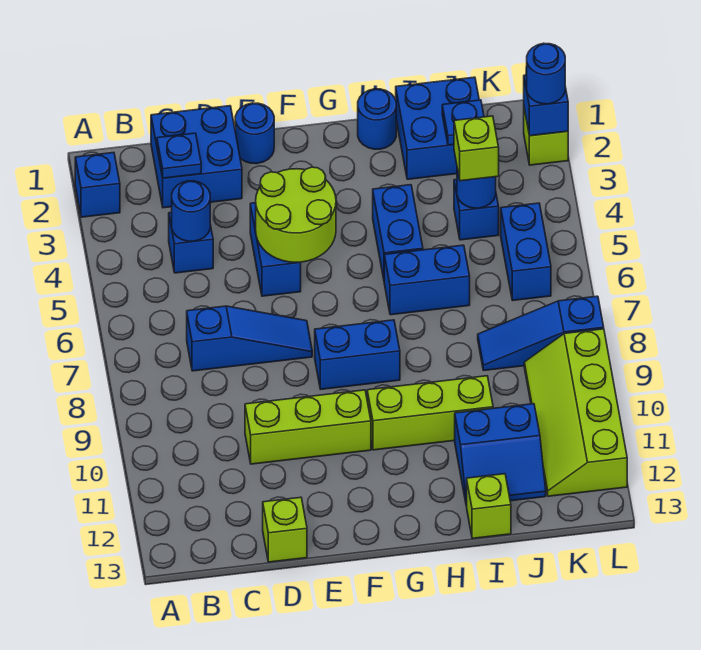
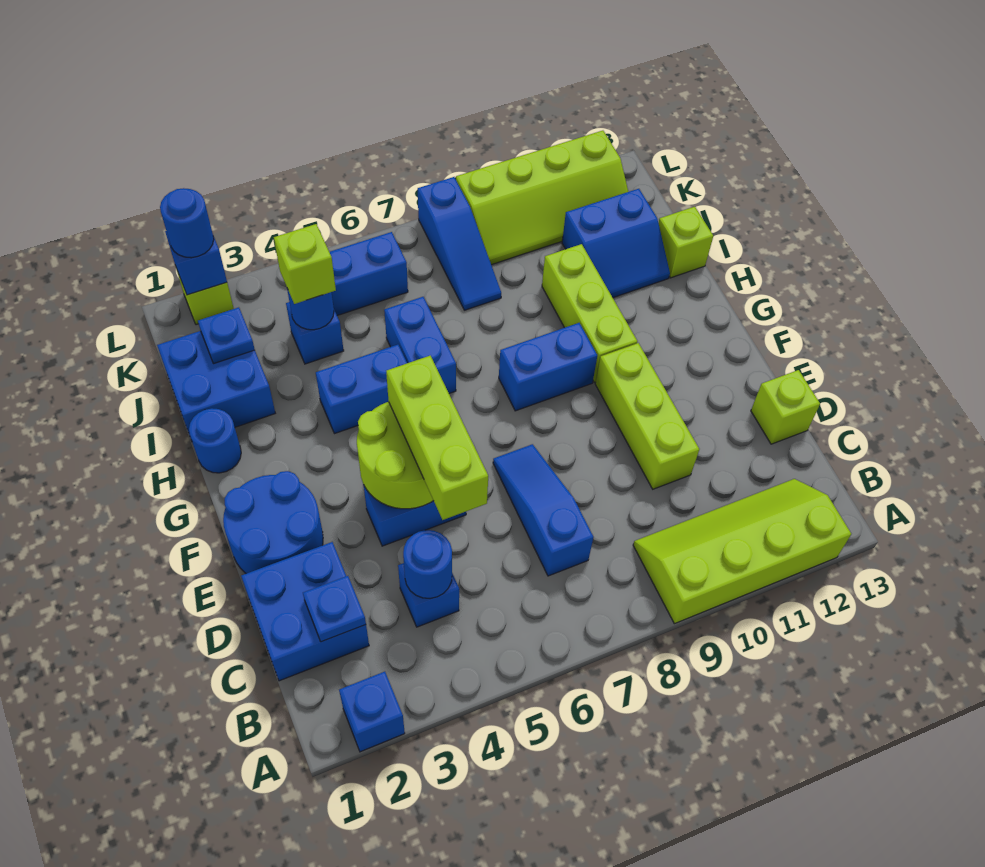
none -> lime 2x4 slope [633,479,851,624]
none -> lime 1x3 brick [386,356,488,520]
blue 1x1 round brick [235,103,274,164] -> blue 2x2 round brick [223,471,323,574]
blue 1x2 brick [315,320,400,389] -> blue 1x2 brick turned to [499,323,597,411]
blue 2x2 slope [455,404,546,506] -> blue 2x2 slope turned to [562,189,670,298]

